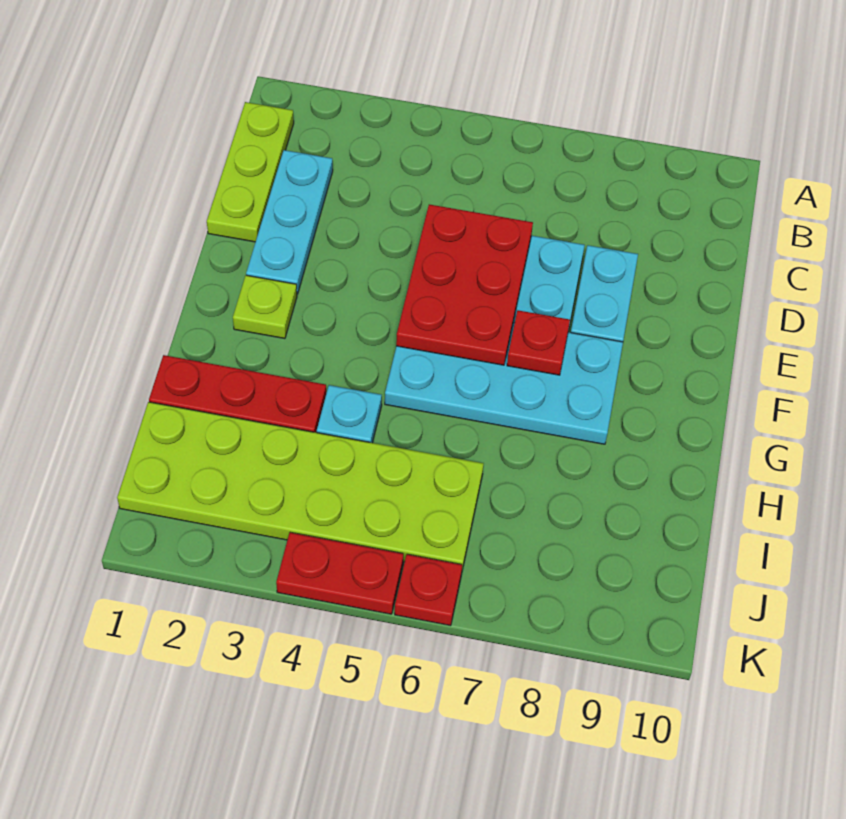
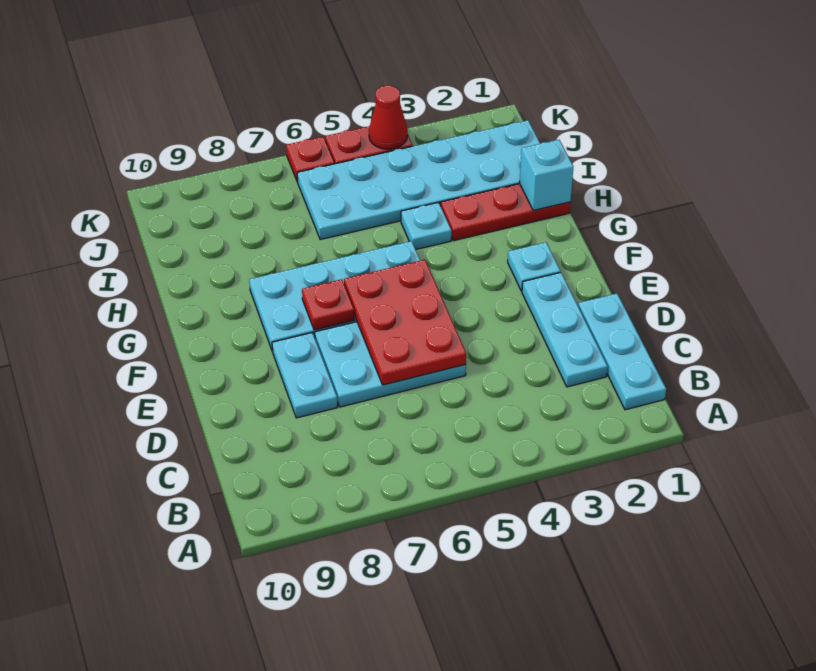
lime 1x3 plate [207,102,294,242] -> cyan 1x3 plate [578,293,666,410]
lime 1x1 plate [233,275,297,339] -> cyan 1x1 plate [508,242,561,291]
none -> cyan 1x1 brick [520,140,573,211]
lime 2x6 plate [117,402,484,570] -> cyan 2x6 plate [297,120,540,240]
none -> red 1x1 cone [369,86,408,149]

